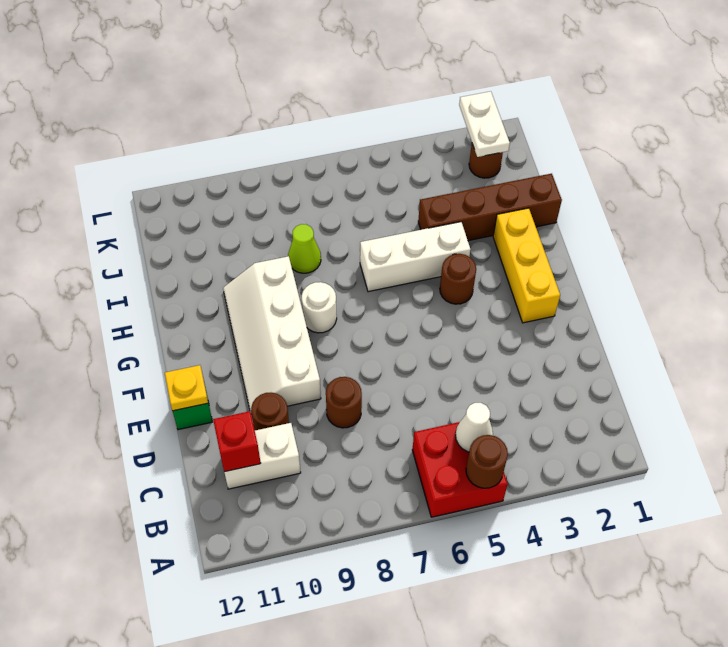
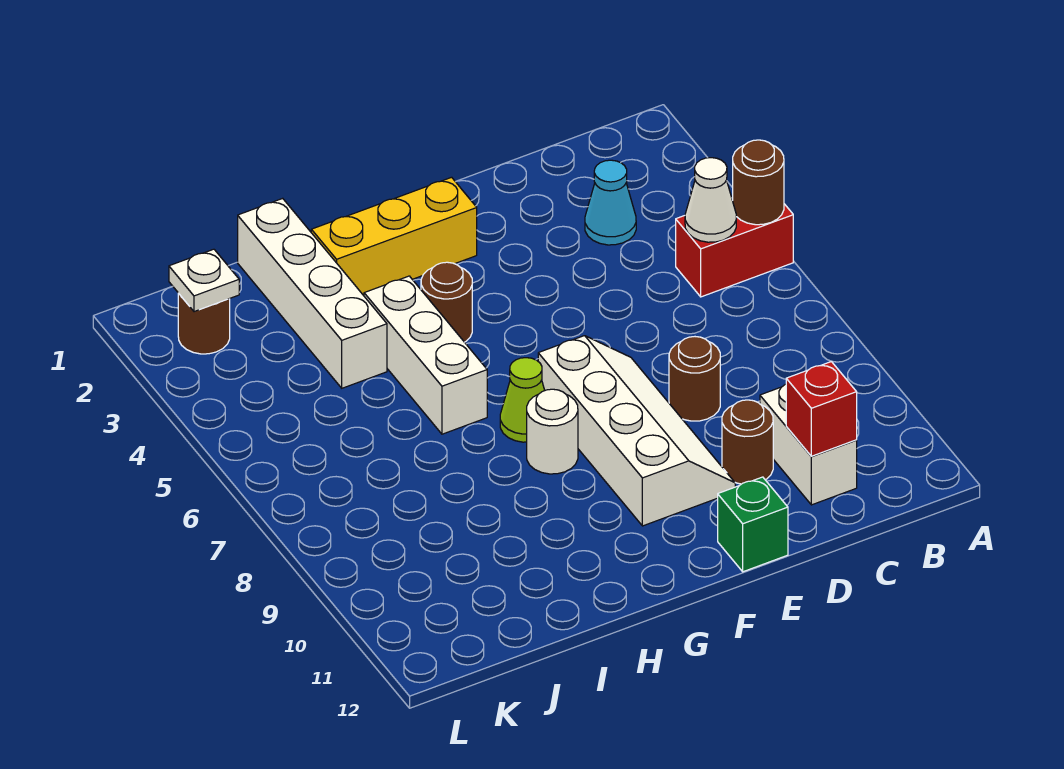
red 2x2 brick [412,422,508,517] -> red 1x2 brick [676,198,793,297]
none -> cyan 1x1 cone [585,160,636,245]
white 2x4 slope [223,256,321,414] -> white 2x4 slope turned to [538,336,735,526]
yellow 1x1 plate [165,365,208,411] -> none
brown 1x4 brick [418,174,562,241] -> white 1x4 brick [238,198,387,388]
lime 1x1 cone [288,224,321,273] -> lime 1x1 cone moved to [500,358,545,442]
white 1x2 plate [459,91,510,157] -> white 1x1 plate [169,249,239,312]

